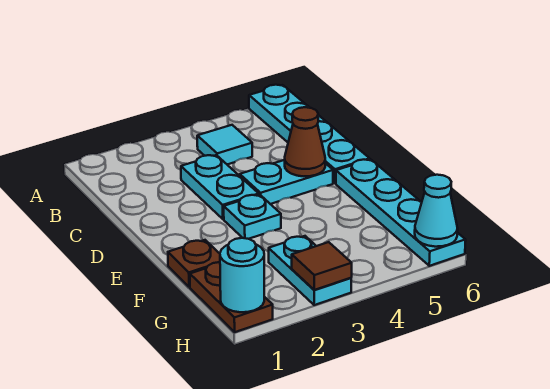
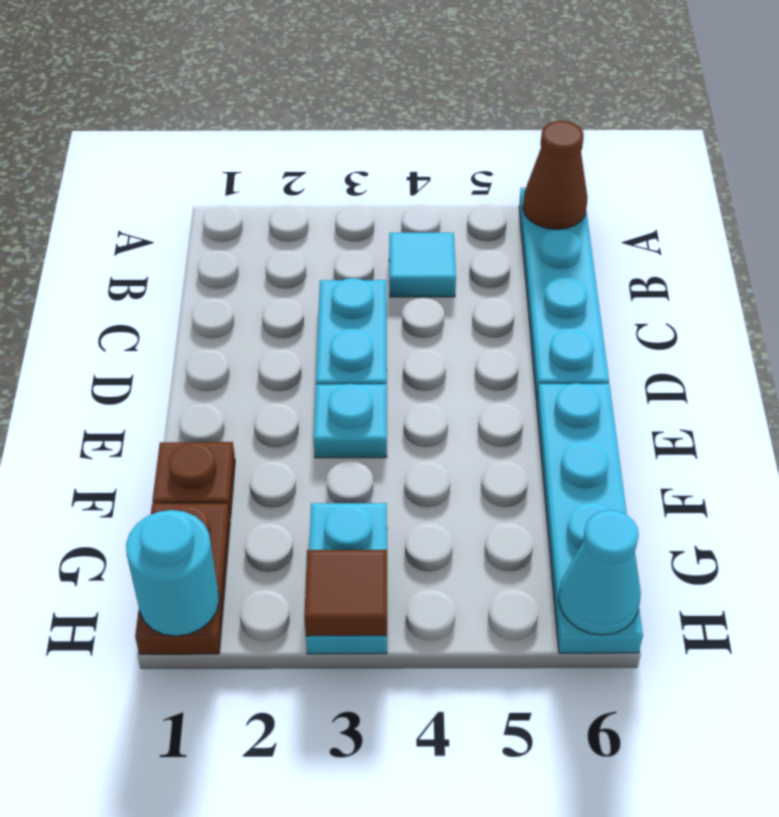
cyan 1x2 plate [240,160,333,204] -> none
brown 1x1 cone [285,107,325,176] -> brown 1x1 cone moved to [523,121,588,229]

